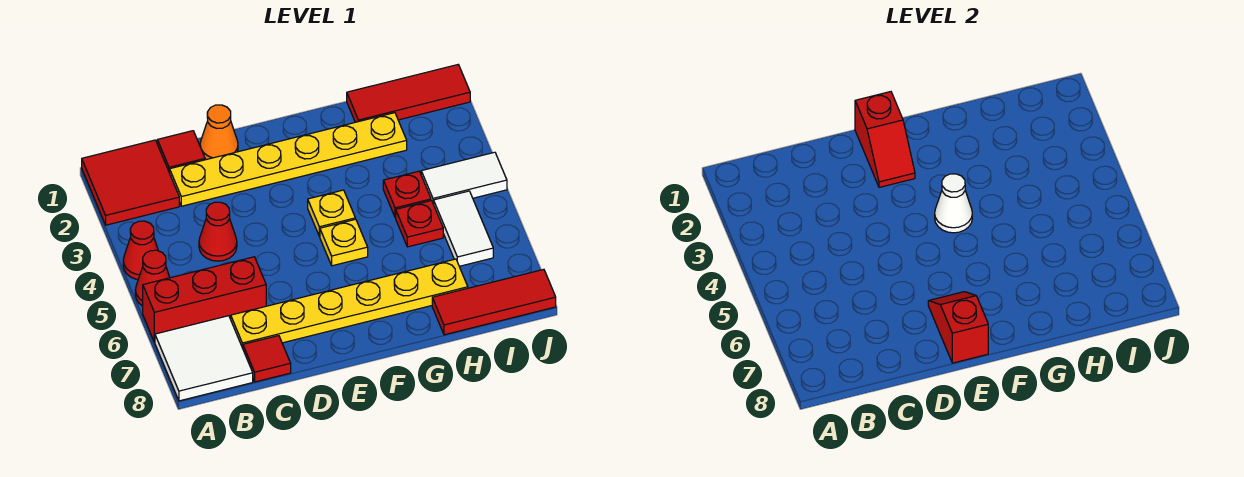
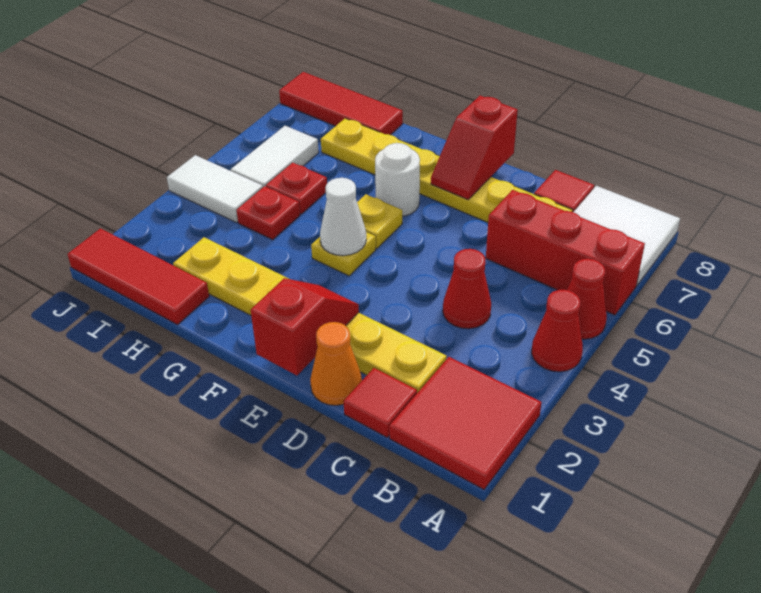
none -> white 1x1 round brick [375,143,420,216]

